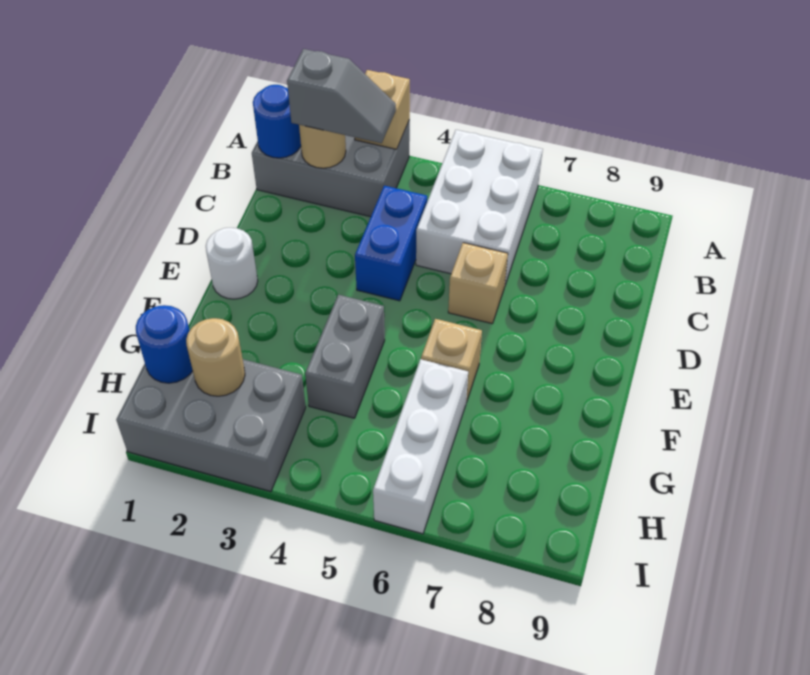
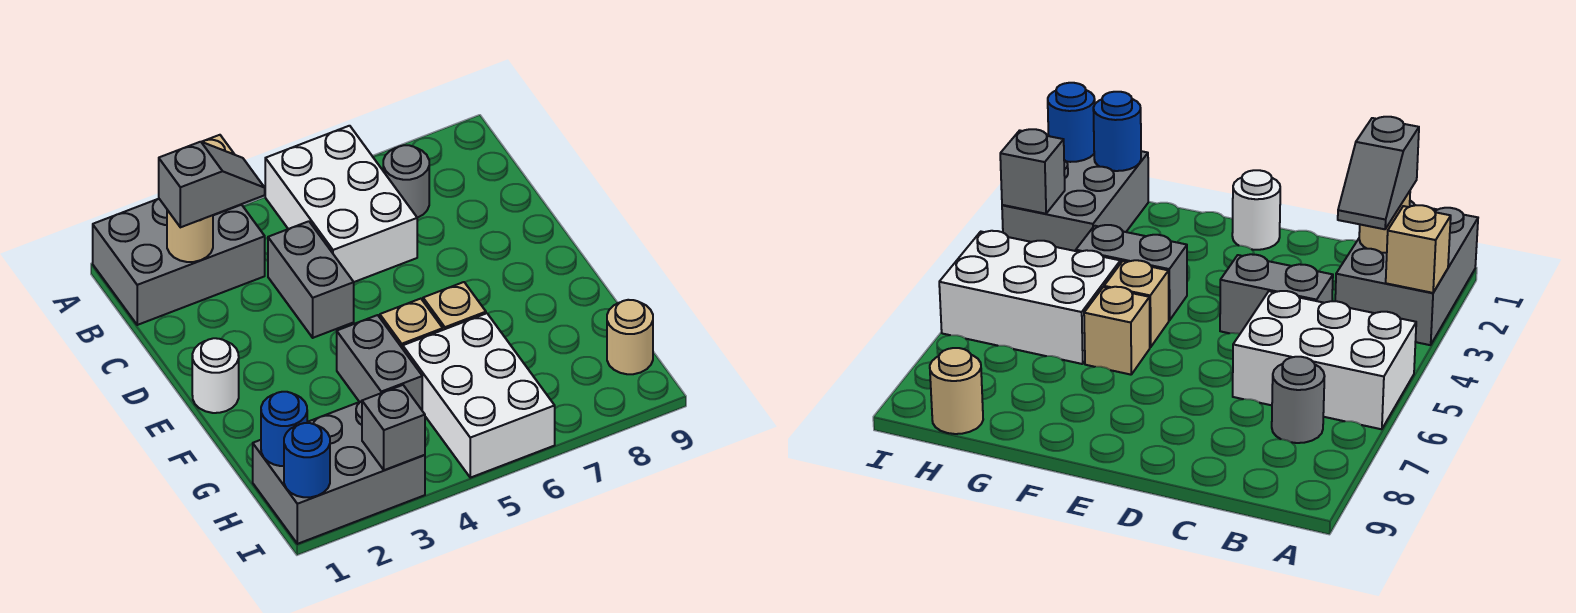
blue 1x1 round brick [253,85,301,158] -> blue 1x1 round brick moved to [284,423,330,497]
none -> grey 1x1 round brick [383,145,429,218]
blue 1x2 brick [355,186,427,301] -> grey 1x2 brick [268,221,354,338]
tan 1x1 brick [448,243,508,324] -> tan 1x1 brick moved to [380,299,443,349]
white 1x3 brick [373,359,468,534] -> white 2x3 brick [403,313,555,478]
tan 1x1 round brick [186,318,245,396] -> tan 1x1 round brick moved to [607,300,653,374]
none -> grey 1x1 brick [362,385,425,470]

